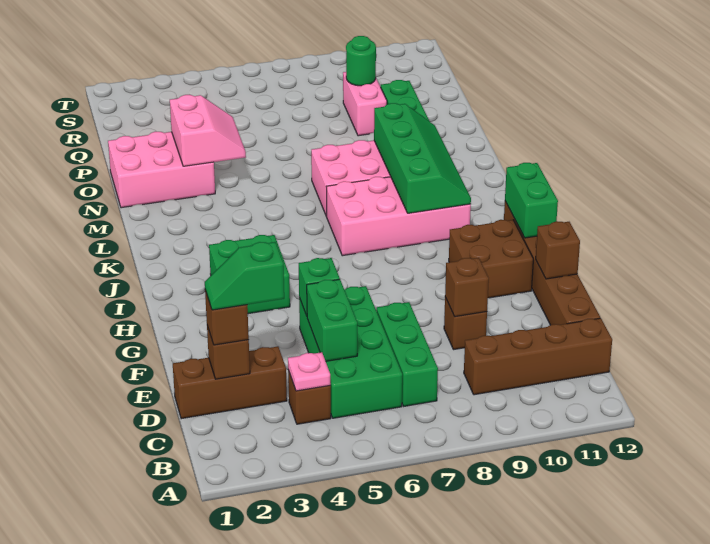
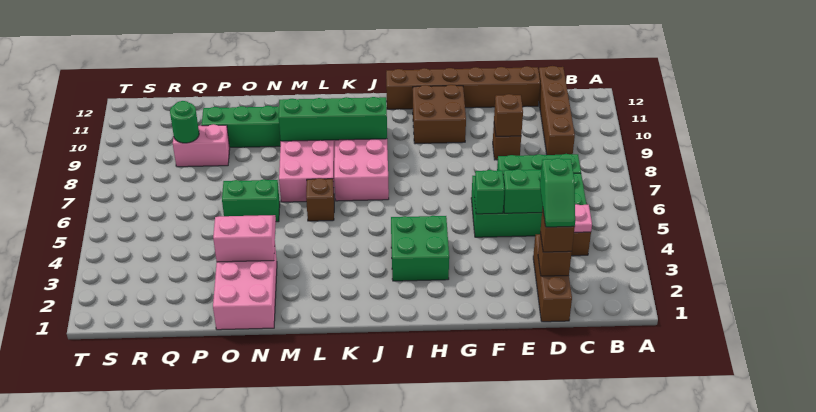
brown 1x1 brick [536,221,580,279] -> brown 1x1 brick moved to [306,178,334,221]
green 1x2 brick [505,163,558,238] -> green 1x2 brick moved to [222,179,280,222]

